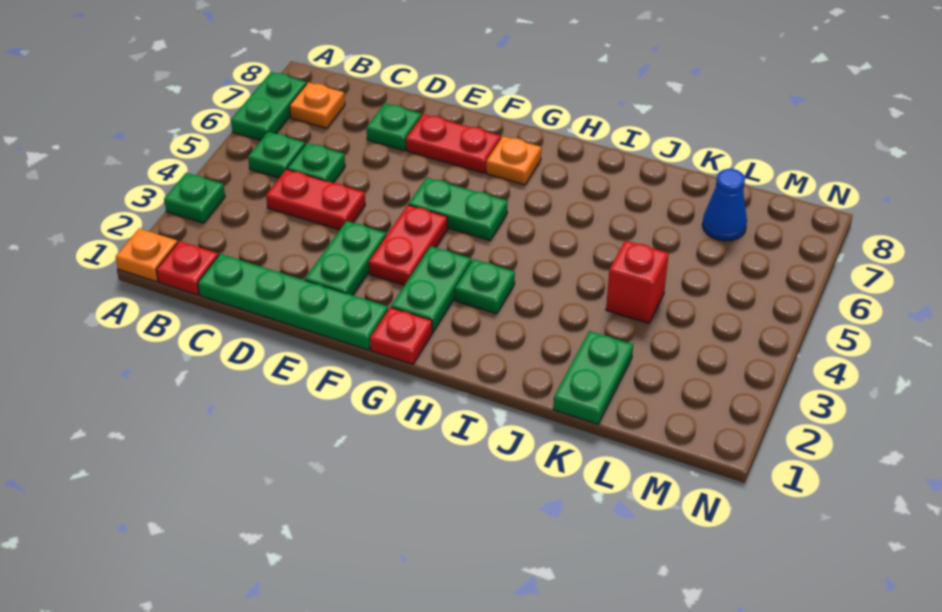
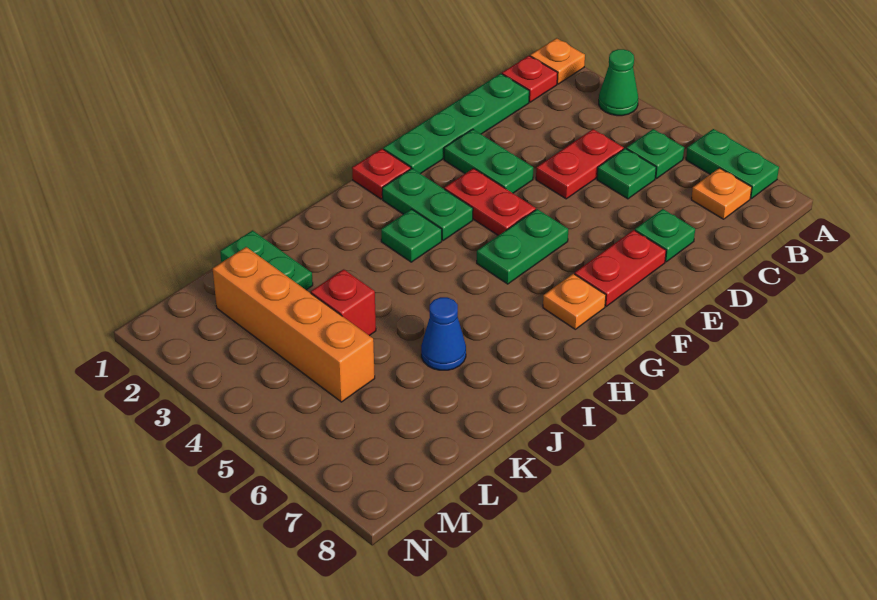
green 1x1 plate [164,173,225,223] -> green 1x1 cone [599,49,638,116]
none -> orange 1x4 brick [213,247,375,402]
blue 1x1 cone [702,169,747,241] -> blue 1x1 cone moved to [421,297,466,370]

